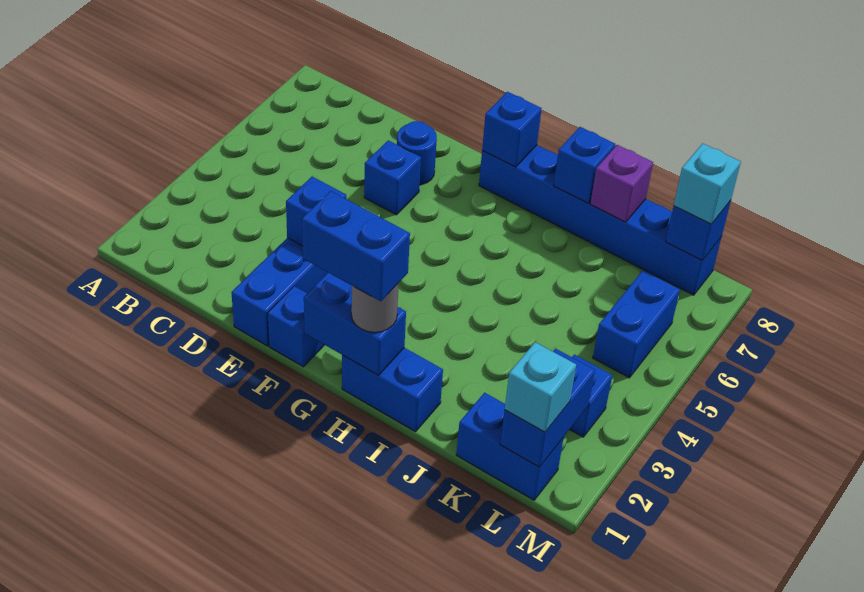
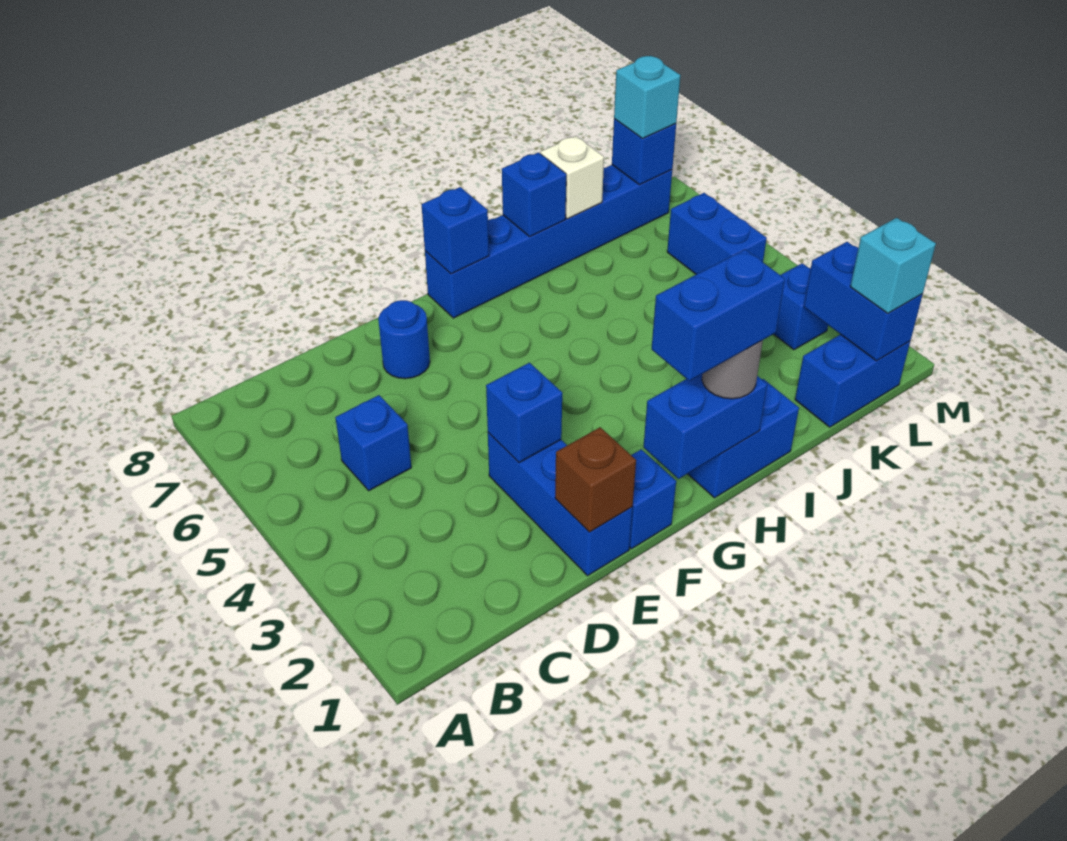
none -> brown 1x1 brick [555,427,636,532]
blue 1x1 brick [364,140,421,215] -> blue 1x1 brick moved to [335,395,411,491]
purple 1x1 brick [590,145,653,222] -> white 1x1 brick [540,136,604,219]

